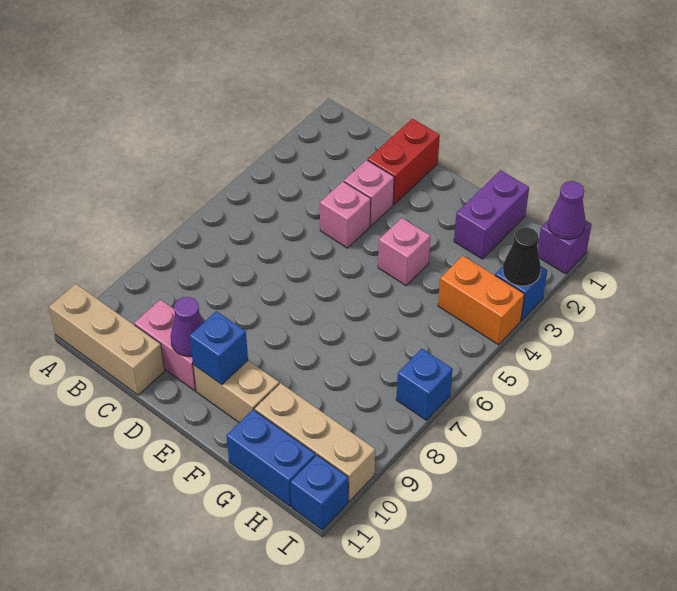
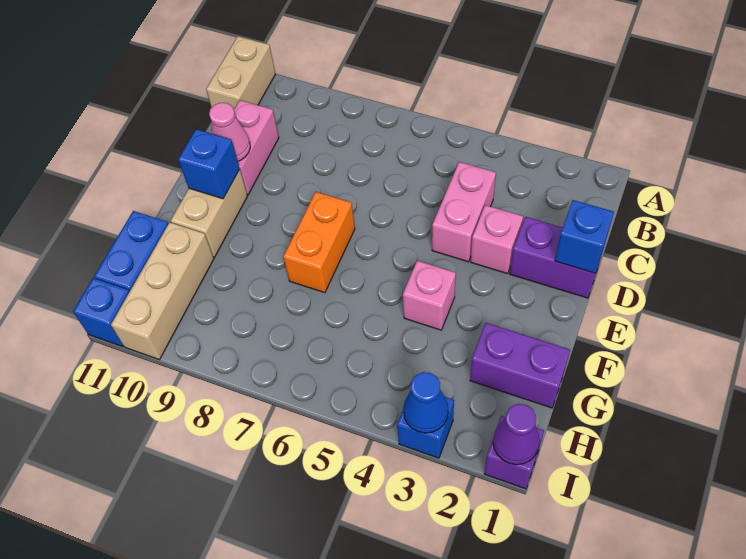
tan 1x3 brick [49,284,164,395] -> tan 1x2 brick [206,36,275,110]
red 1x2 brick [368,119,440,204] -> purple 1x2 brick [510,217,604,298]
pink 1x1 brick [320,182,371,248] -> pink 1x2 brick [432,162,496,262]
purple 1x1 cone [171,297,204,357] -> pink 1x1 cone [209,103,250,161]
orange 1x2 brick [438,256,524,345] -> orange 1x2 brick moved to [283,192,355,293]
black 1x1 cone [503,227,541,286] -> blue 1x1 cone [403,372,448,433]
blue 1x1 brick [396,349,453,420] -> blue 1x1 brick moved to [555,200,614,273]

